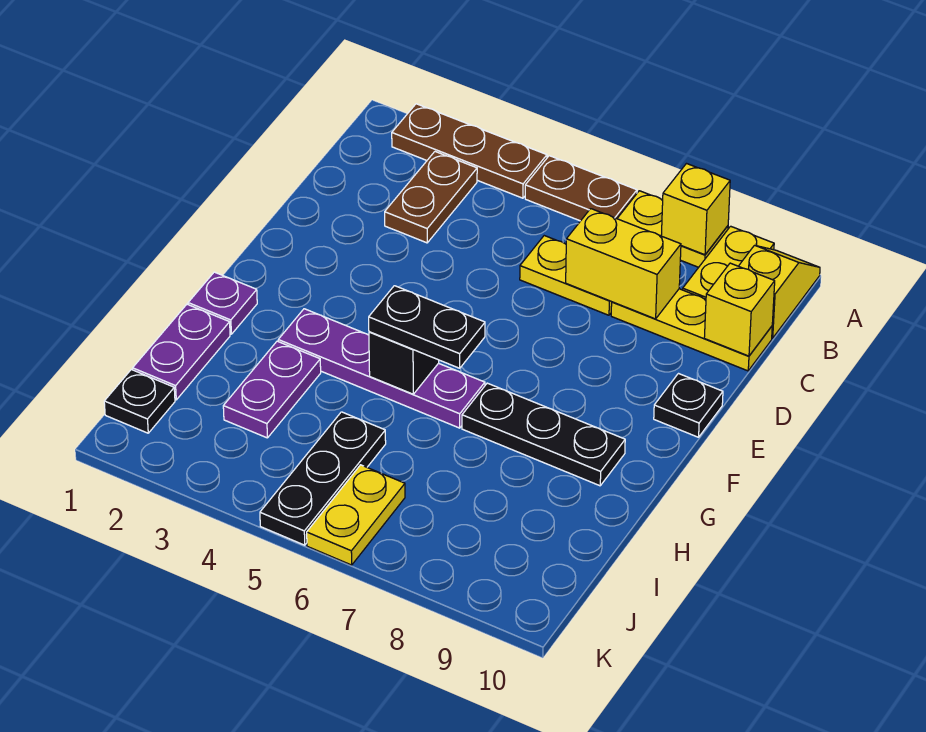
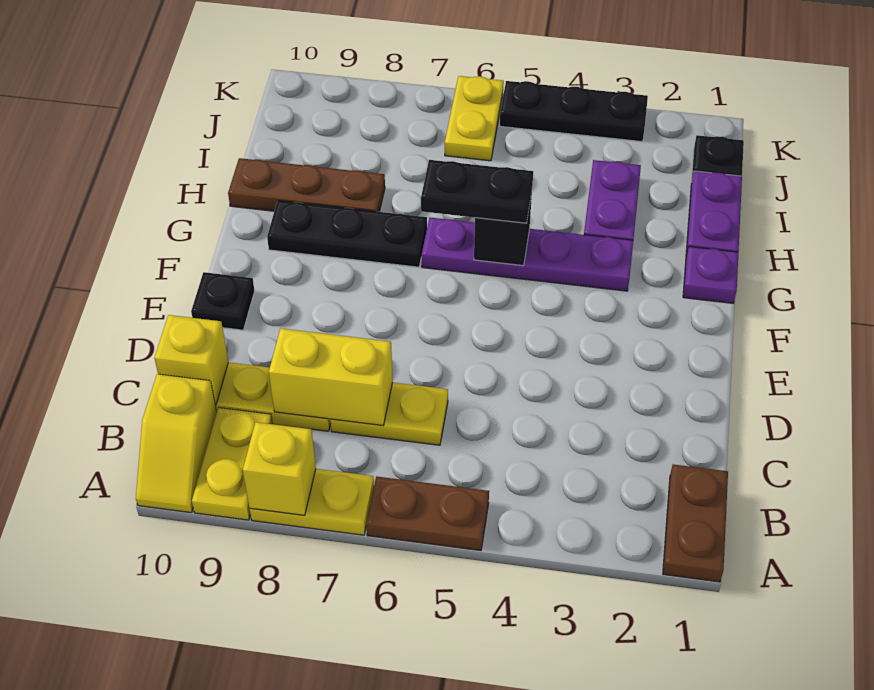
brown 1x3 plate [392,104,547,198] -> brown 1x3 plate moved to [228,158,385,212]
brown 1x2 plate [385,152,477,243] -> brown 1x2 plate moved to [663,464,728,582]
black 1x3 plate [260,412,386,545] -> black 1x3 plate turned to [500,81,648,142]

